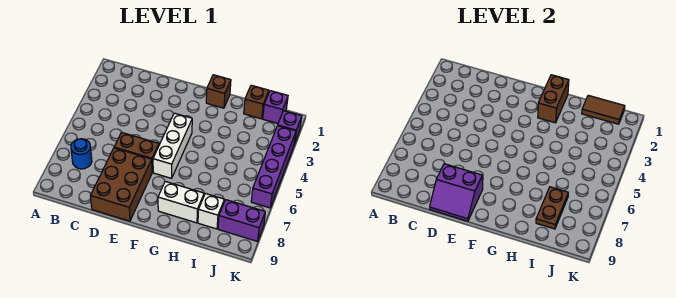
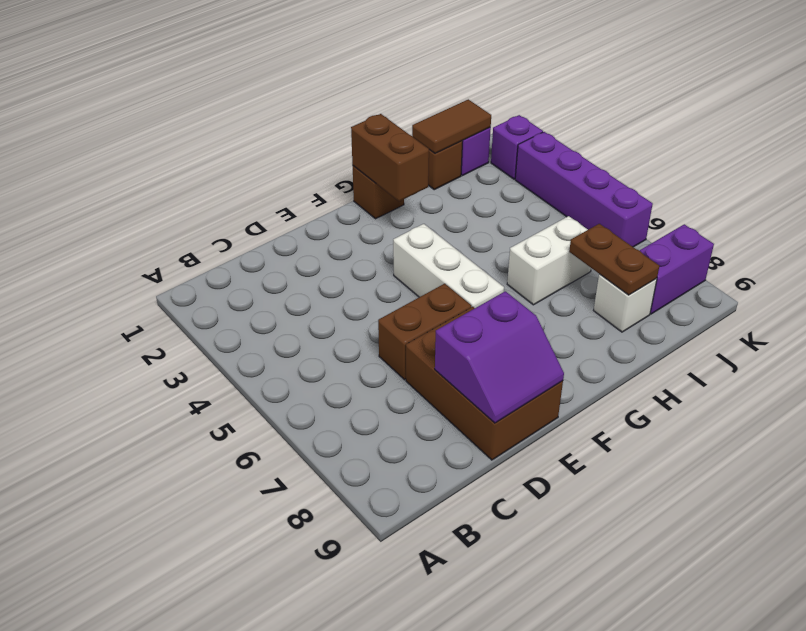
blue 1x1 round brick [71,139,92,169] -> none
white 1x2 brick [158,182,204,223] -> white 1x2 brick moved to [507,216,591,305]

